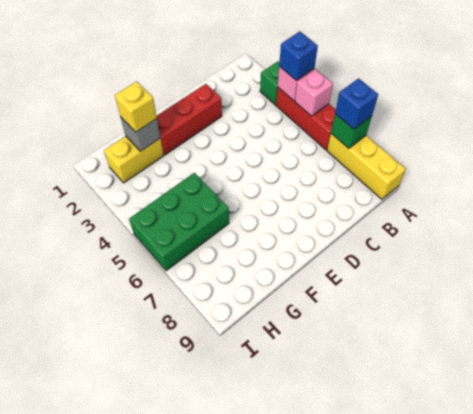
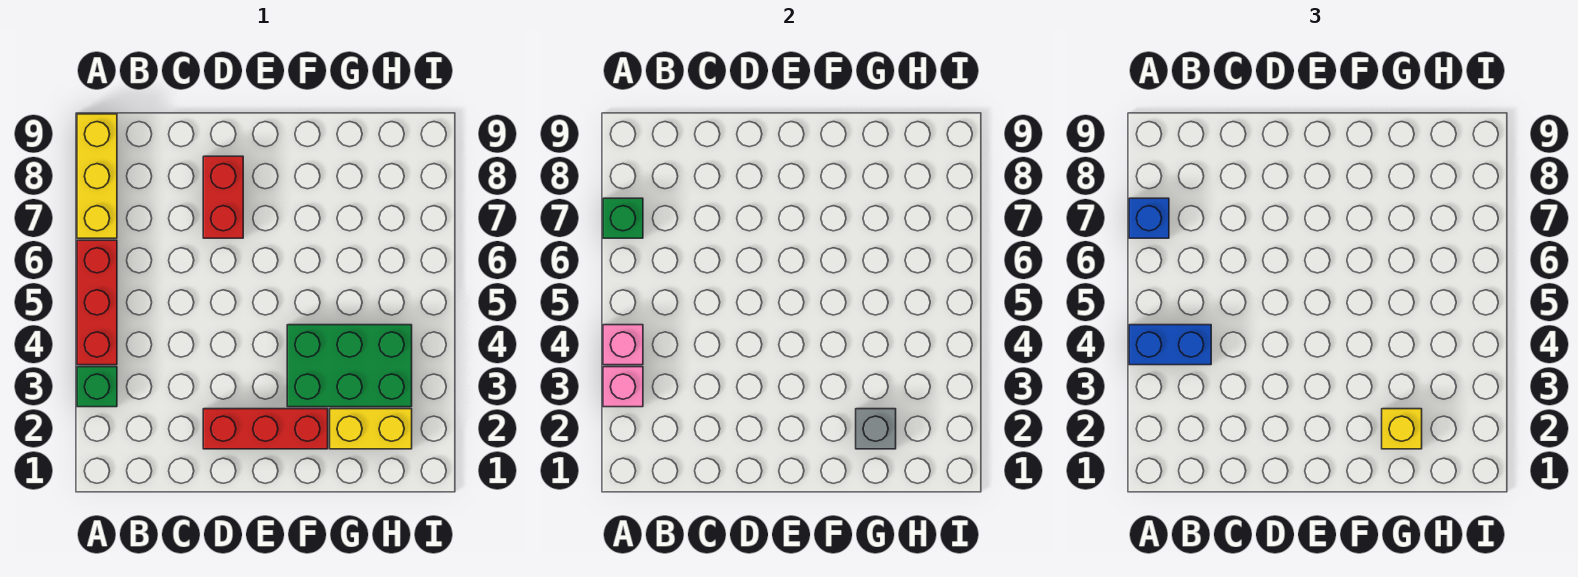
blue 1x1 brick [279,31,318,80] -> blue 1x2 brick [1129,325,1211,365]
pink 1x1 brick [295,69,333,116] -> pink 1x1 brick moved to [603,367,643,407]
none -> red 1x2 brick [203,156,243,238]
green 2x3 brick [129,173,229,271] -> green 2x3 brick moved to [287,325,412,407]

